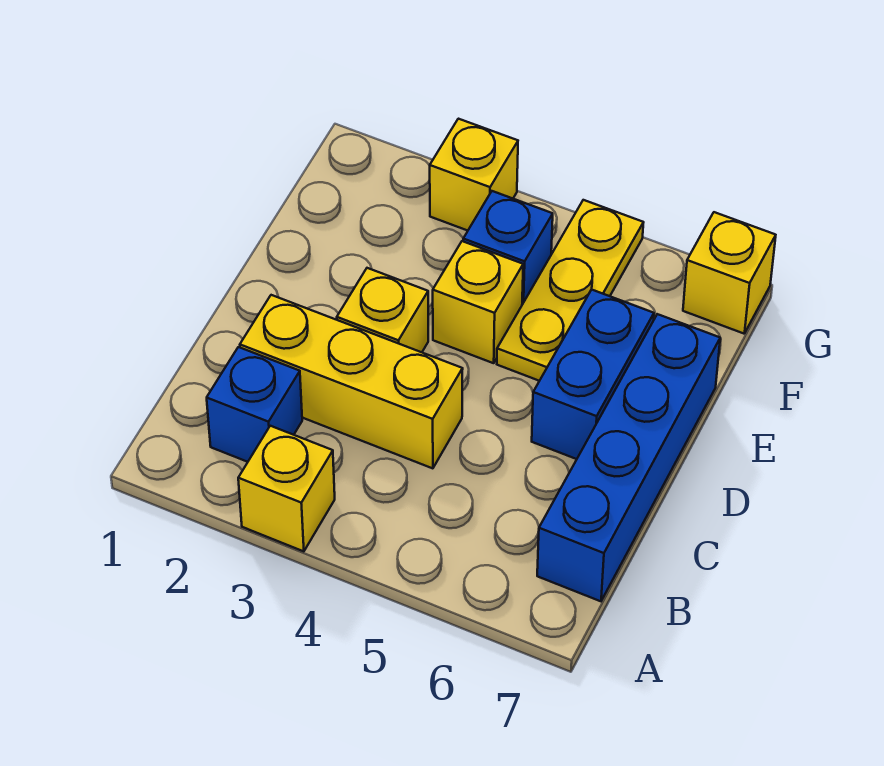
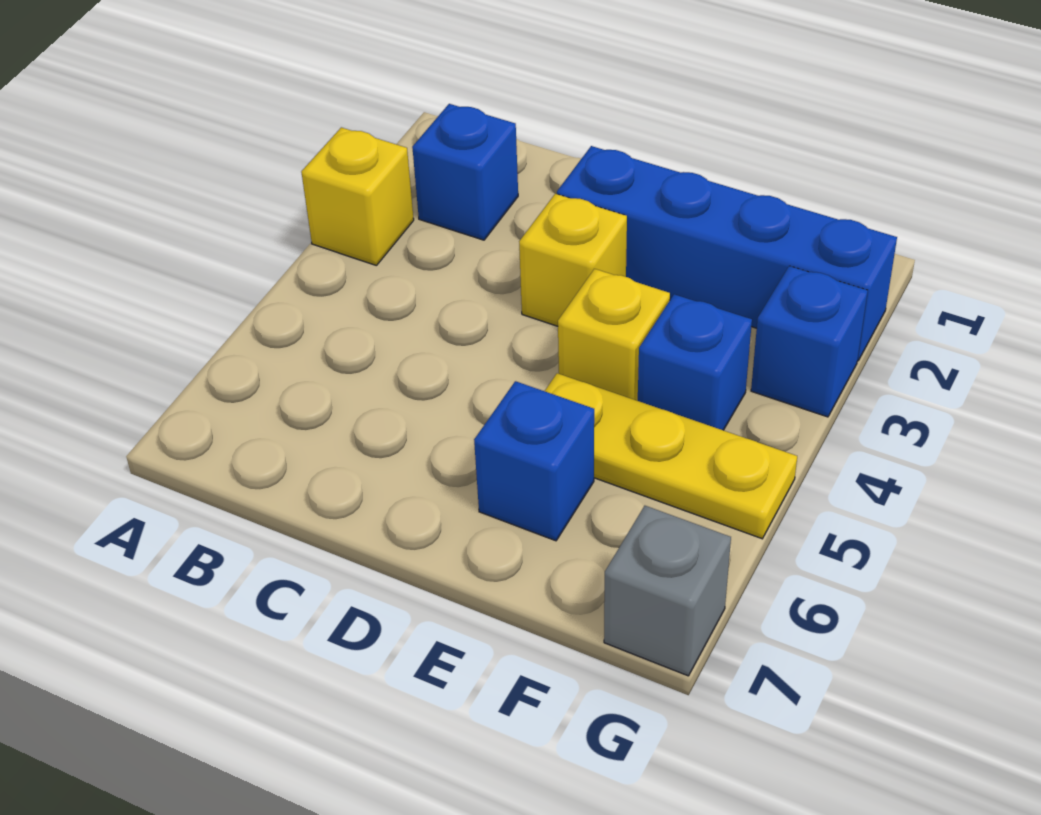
blue 1x4 brick [537,314,720,601] -> blue 1x4 brick moved to [557,146,897,361]
yellow 1x3 brick [240,295,463,468] -> none
blue 1x2 brick [532,289,654,459] -> blue 1x1 brick [474,381,594,541]
yellow 1x1 brick [430,119,518,231] -> blue 1x1 brick [751,266,868,417]
yellow 1x1 brick [683,212,776,334] -> grey 1x1 brick [604,506,731,676]

